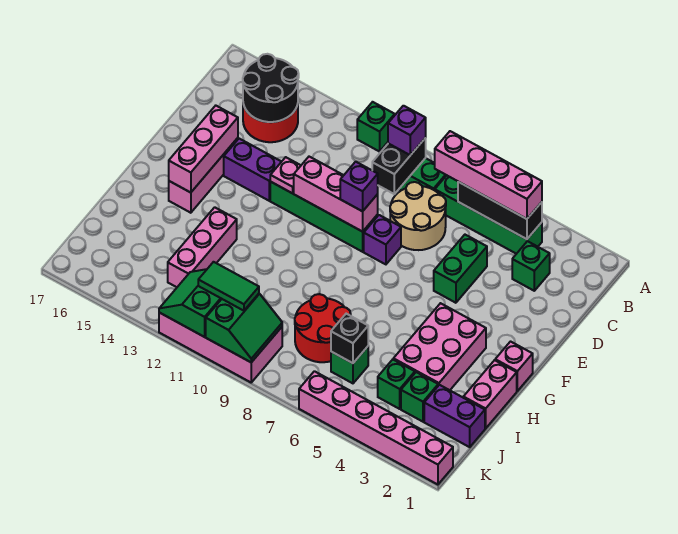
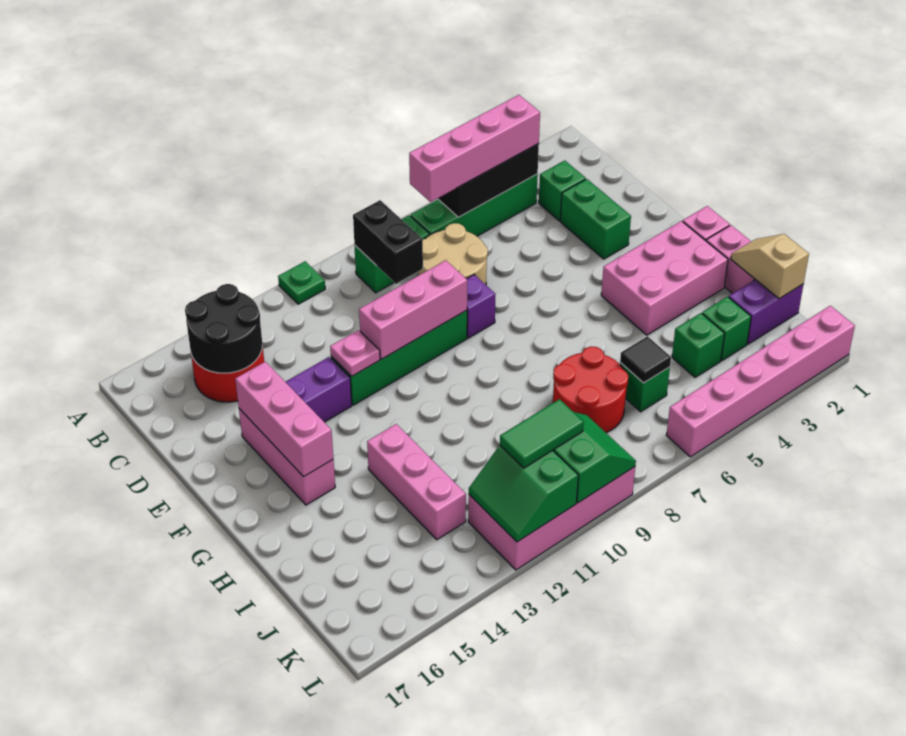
green 1x1 brick [357,102,395,152] -> green 1x1 plate [278,261,325,304]
purple 1x1 brick [388,106,426,155] -> none
green 1x2 brick [434,235,487,303] -> green 1x2 brick moved to [560,179,631,259]
purple 1x1 brick [340,162,378,211] -> none
pink 2x3 brick [393,303,486,390] -> pink 2x3 brick turned to [601,221,728,335]
none -> tan 1x2 slope [731,234,809,299]
black 1x1 brick [331,314,368,363] -> black 1x1 tile [620,336,671,383]

